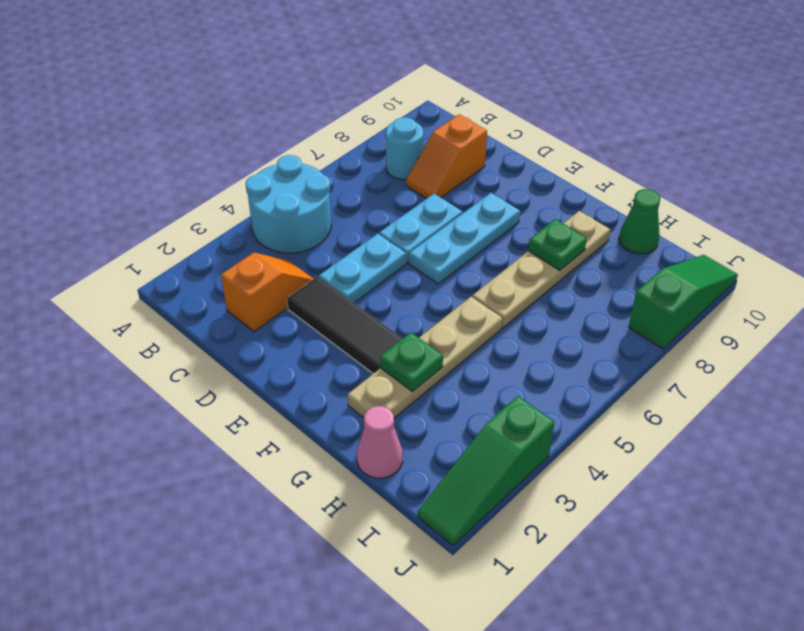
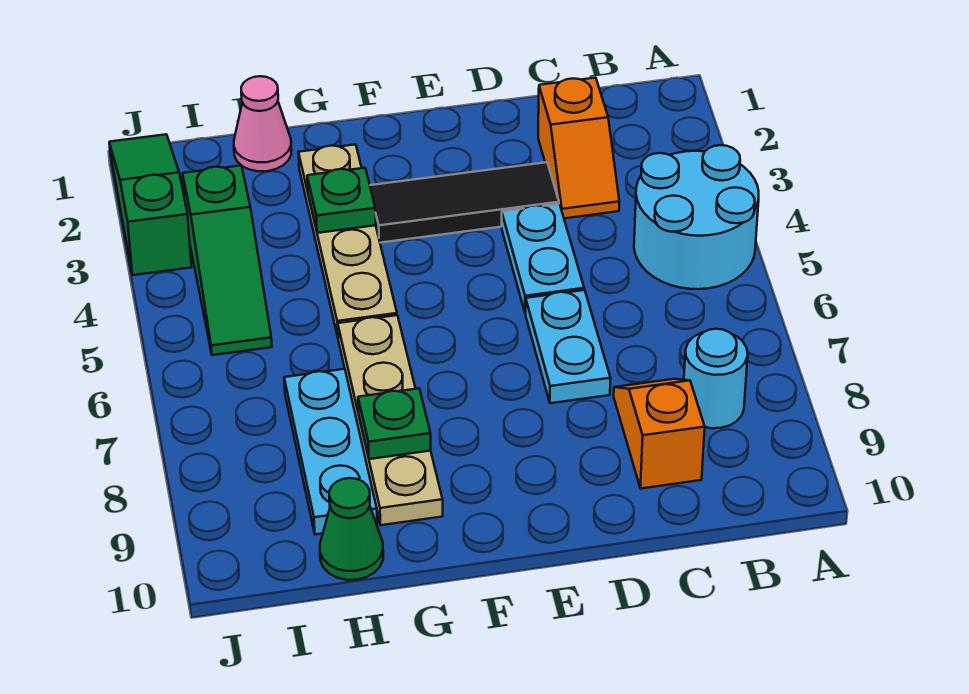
cyan 1x3 plate [409,193,520,284] -> cyan 1x3 plate moved to [284,369,377,534]
green 1x3 slope [629,255,738,349] -> green 1x3 slope moved to [183,165,272,355]

